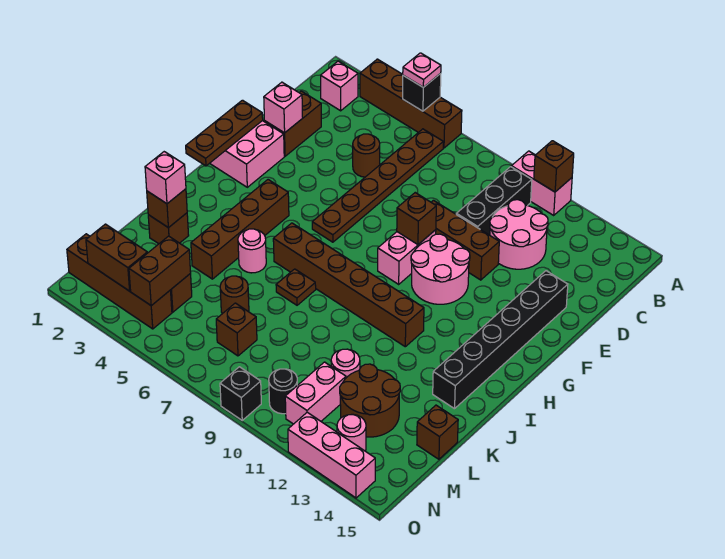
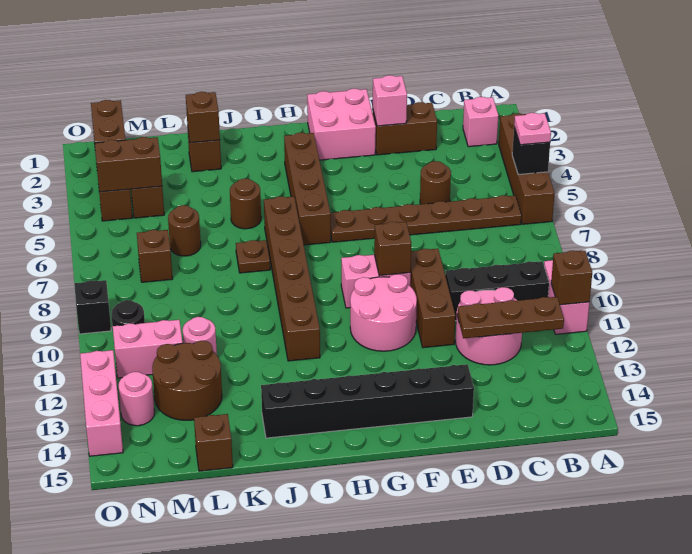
brown 1x3 plate [186,100,263,166] -> brown 1x3 plate moved to [457,297,564,338]
brown 1x4 brick [191,180,289,279] -> brown 1x4 brick turned to [284,133,331,245]
pink 1x1 round brick [238,229,266,273] -> brown 1x1 round brick [230,179,261,229]
pink 1x1 brick [145,152,186,204] -> none

